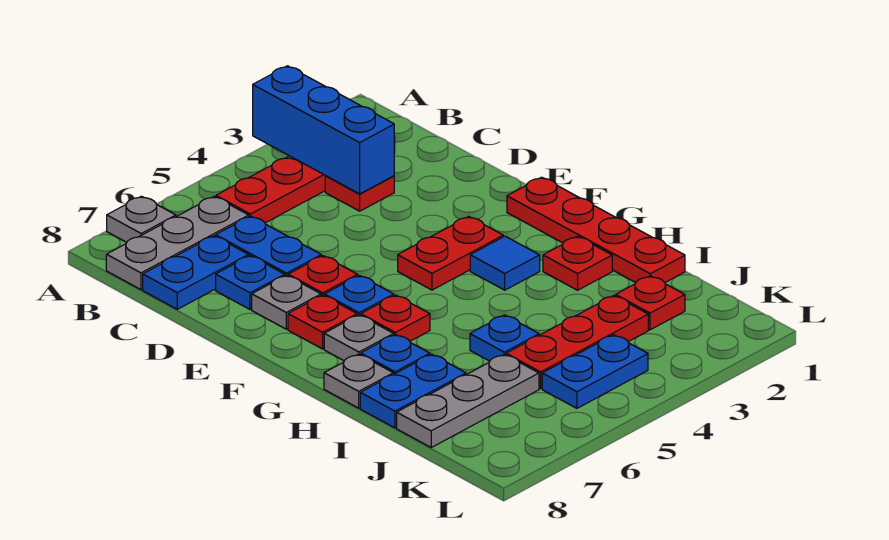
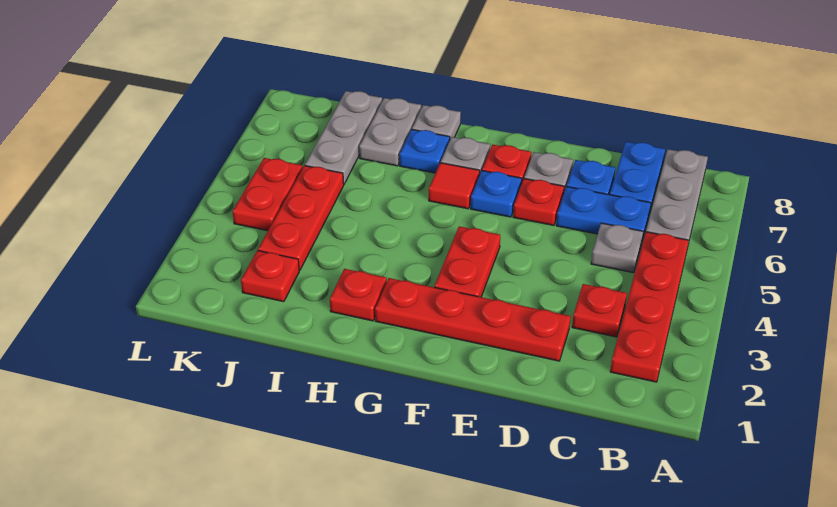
blue 1x3 brick [253,66,394,194] -> none
grey 1x1 plate [107,196,176,242] -> grey 1x1 plate moved to [591,223,643,273]
red 1x4 plate [507,177,685,283] -> red 1x4 plate moved to [375,278,571,361]
blue 1x1 tile [470,236,540,290] -> none
red 1x1 plate [361,295,430,341] -> red 1x1 tile [429,163,480,209]
blue 1x1 plate [470,315,539,361] -> none
blue 1x2 plate [360,354,466,428] -> grey 1x2 plate [359,98,421,166]
blue 1x2 plate [542,335,648,408] -> red 1x2 plate [233,158,302,231]

